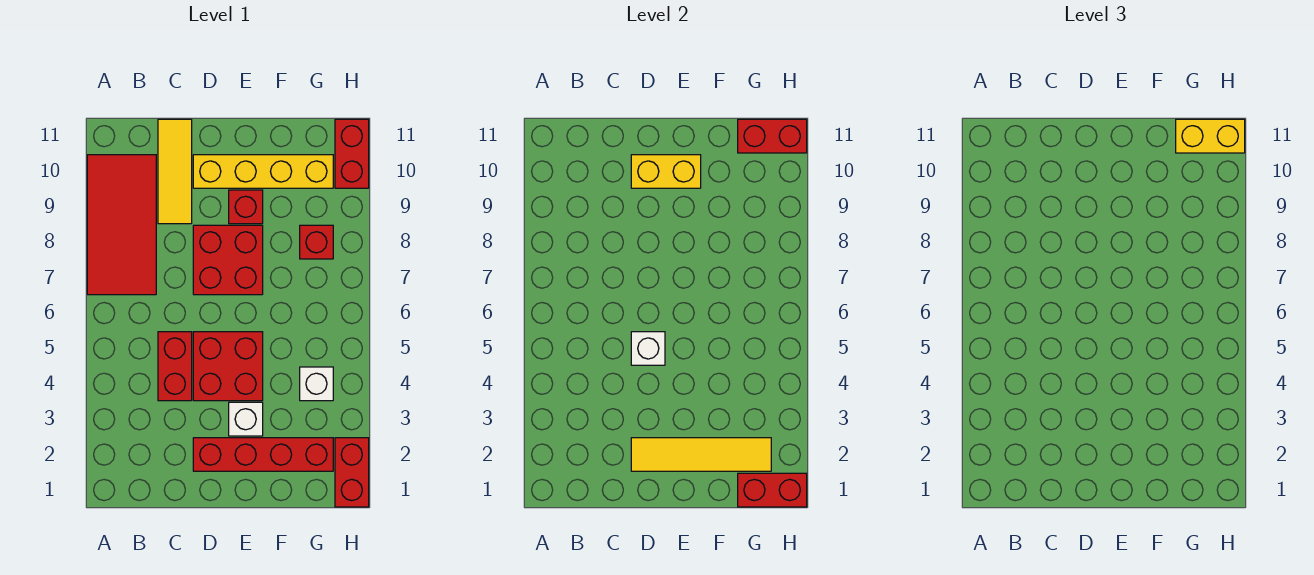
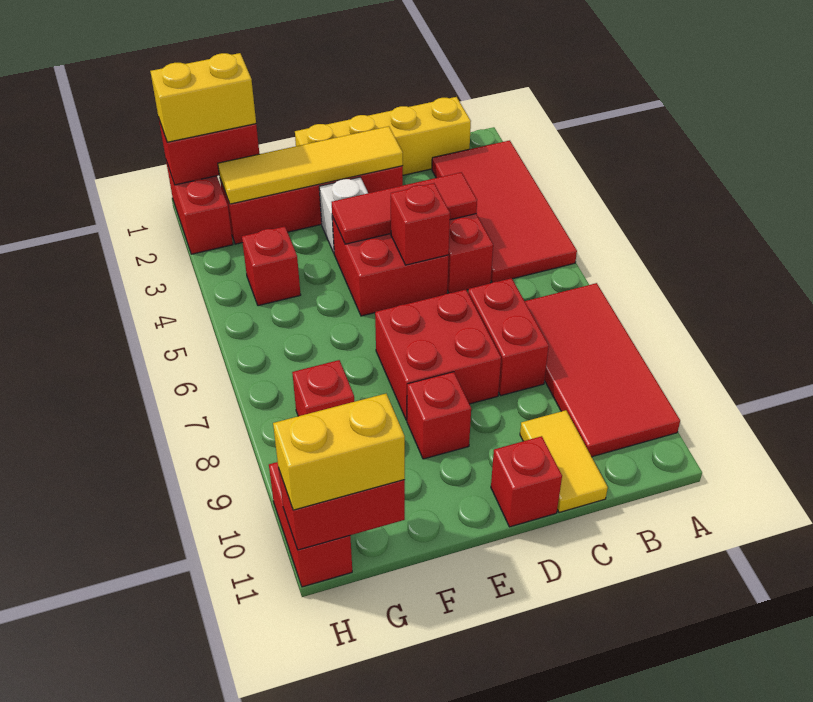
none -> red 2x4 tile [432,140,577,282]
none -> red 1x3 tile [332,172,477,244]
none -> red 1x2 brick [468,278,549,396]
yellow 1x3 tile [158,119,192,224] -> yellow 1x2 tile [520,410,608,513]
white 1x1 brick [631,332,665,365] -> red 1x1 brick [391,183,450,265]
yellow 1x4 brick [193,155,333,188] -> yellow 1x4 brick moved to [295,97,471,175]
yellow 1x2 brick [631,155,701,188] -> yellow 1x2 brick moved to [150,53,256,142]
none -> red 1x1 brick [491,436,562,527]
white 1x1 brick [300,367,333,401] -> red 1x1 brick [242,226,301,306]

